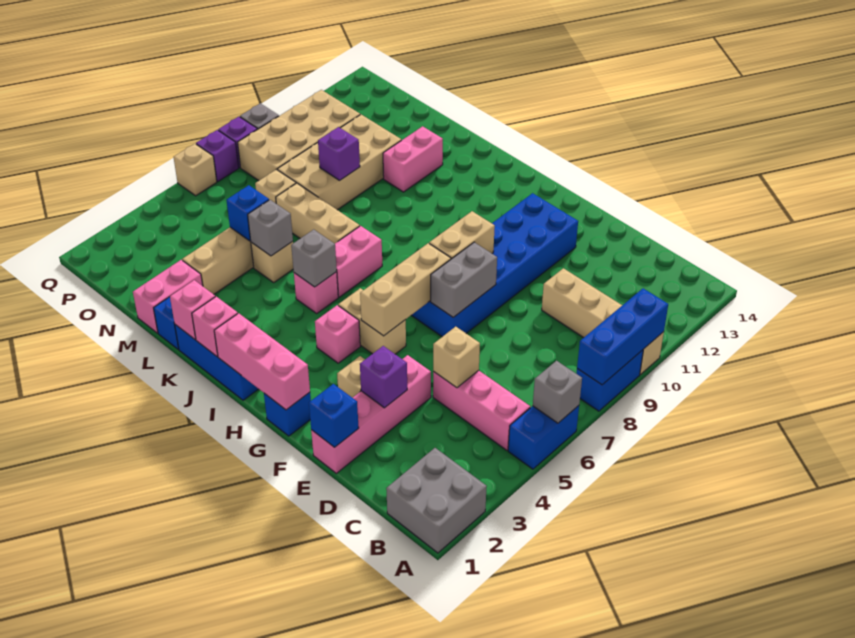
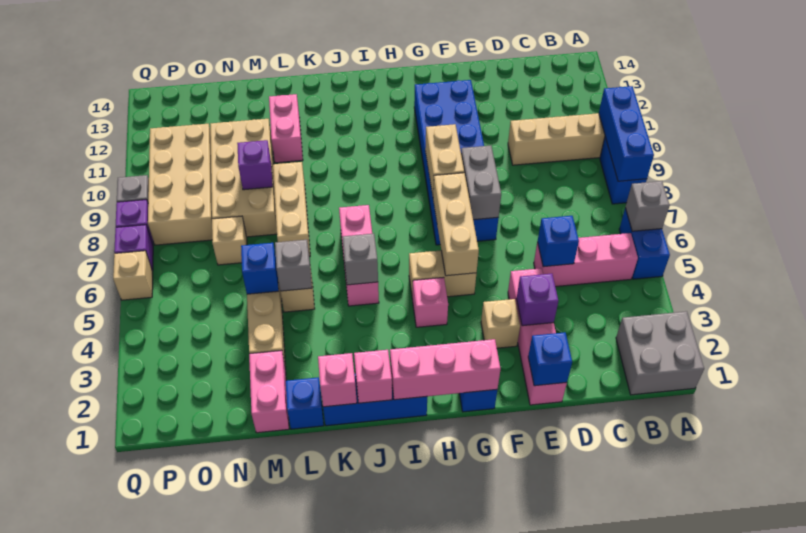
tan 1x1 brick [433,327,480,388] -> blue 1x1 brick [538,216,579,267]
tan 1x3 brick [276,183,360,244] -> tan 1x3 brick turned to [273,162,310,257]

